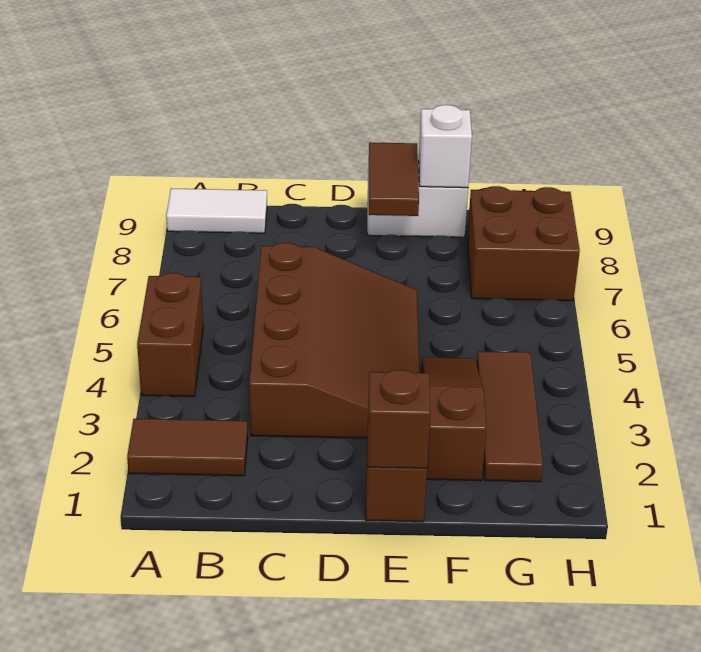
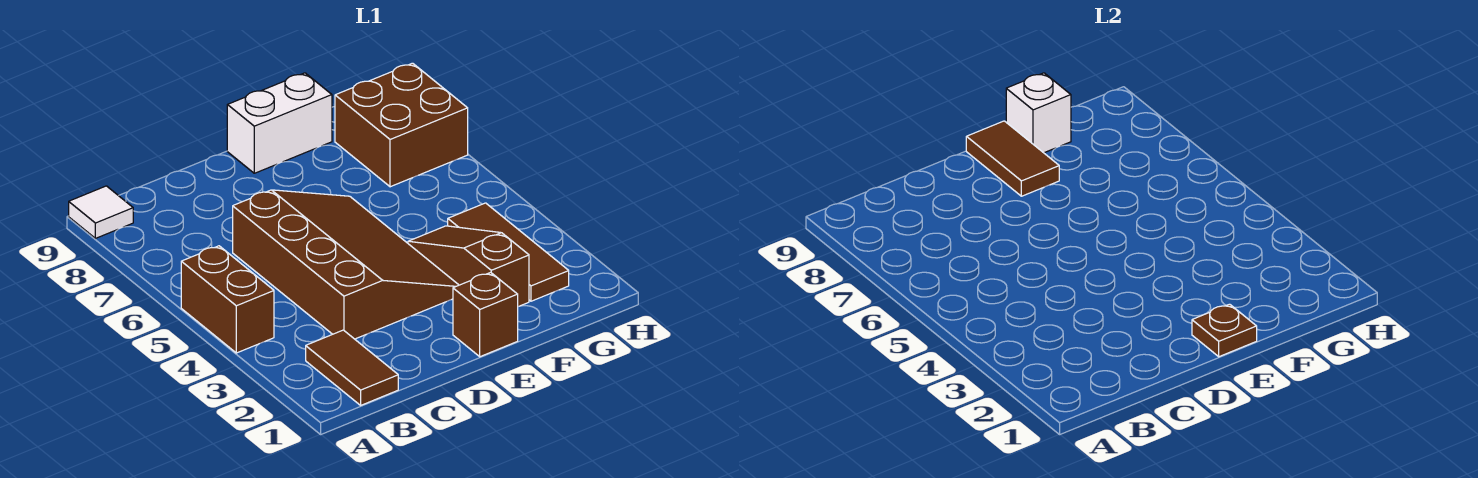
brown 1x2 tile [127,419,248,476] -> brown 1x2 tile turned to [306,330,398,405]
white 1x2 tile [166,188,267,233] -> white 1x1 tile [69,186,133,238]
brown 1x1 brick [367,370,430,468] -> brown 1x1 plate [1192,304,1257,357]

